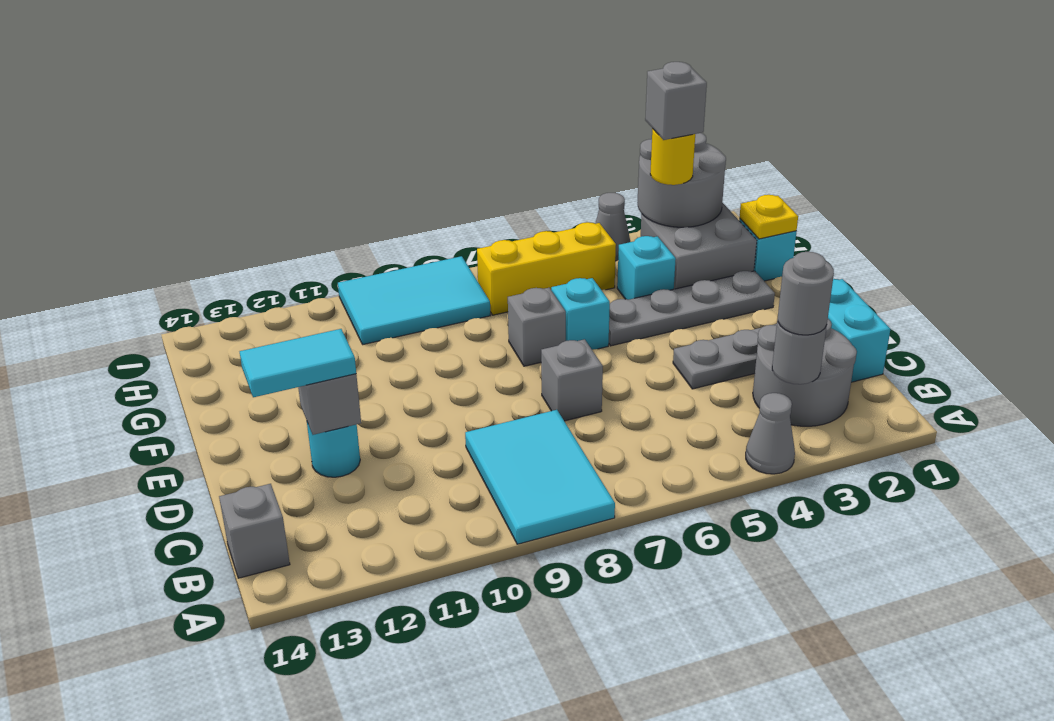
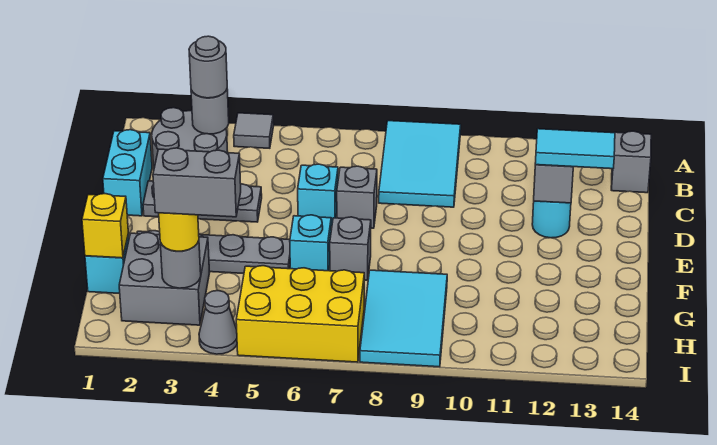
grey 1x1 cone [746,393,795,474] -> grey 1x1 tile [234,113,274,148]
yellow 1x1 plate [740,195,798,239] -> yellow 1x1 brick [82,194,129,258]
cyan 1x1 brick [617,236,676,300] -> cyan 1x1 brick moved to [298,164,338,226]
grey 2x2 round brick [637,133,726,227] -> grey 1x1 round brick [160,241,201,288]
grey 1x1 brick [645,62,707,140] -> grey 1x2 brick [153,148,241,217]
yellow 1x3 brick [477,222,616,315] -> yellow 2x3 brick [236,266,364,362]
cyan 2x3 tile [338,256,491,344] -> cyan 2x3 tile turned to [360,270,447,367]

